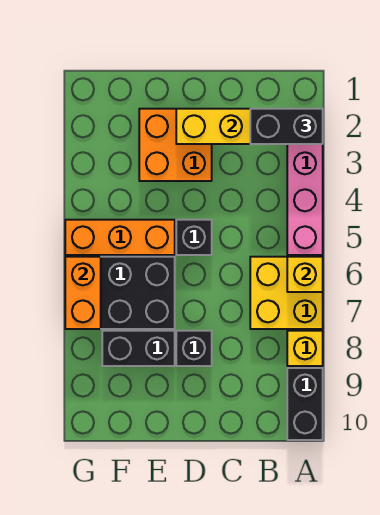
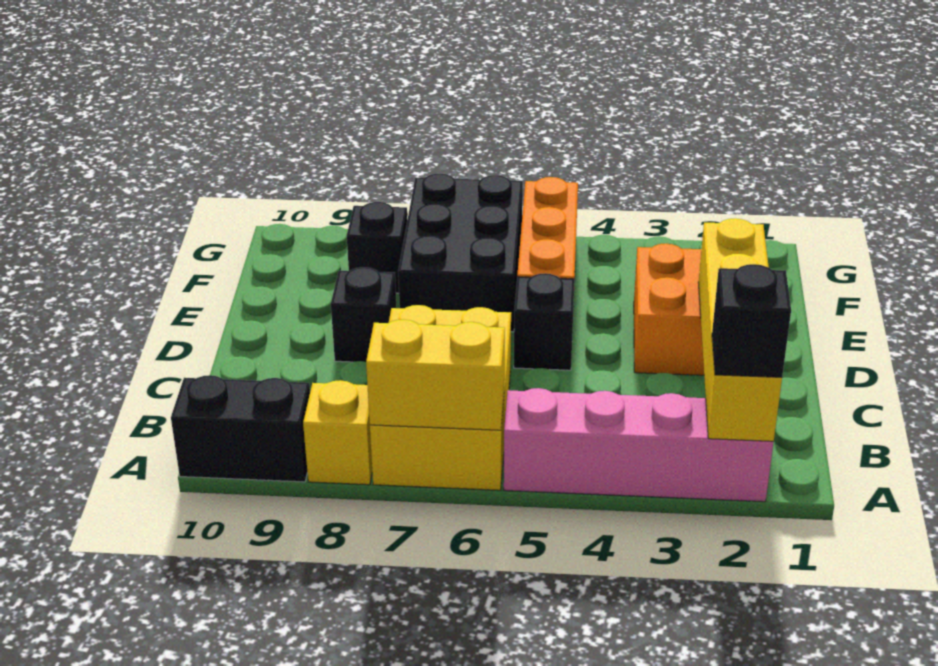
black 1x2 brick [250,109,323,144] -> black 1x1 brick [712,264,791,377]
yellow 2x2 brick [250,257,323,329] -> yellow 2x3 brick [370,305,511,490]
yellow 1x1 brick [287,257,323,292] -> yellow 1x2 brick [366,320,505,430]
black 1x2 brick [102,331,175,366] -> black 1x1 brick [347,202,407,293]
orange 1x2 brick [65,257,101,329] -> none

